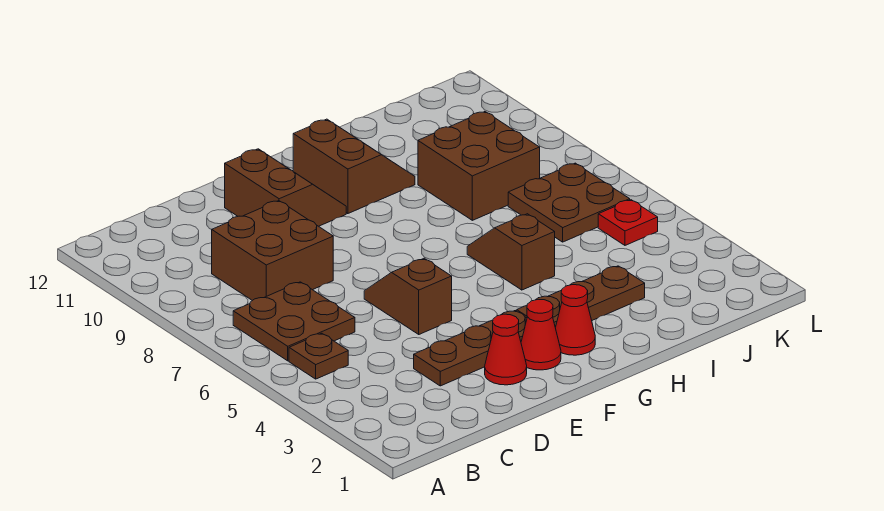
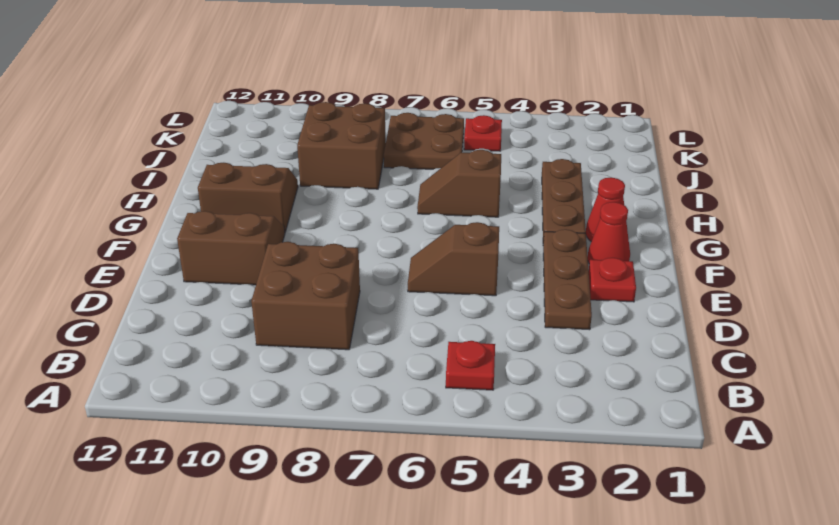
brown 1x1 plate [289,333,348,379] -> red 1x1 plate [446,341,495,390]
brown 2x2 plate [233,282,355,361] -> none
red 1x1 cone [485,314,527,385] -> red 1x1 plate [589,258,636,302]

